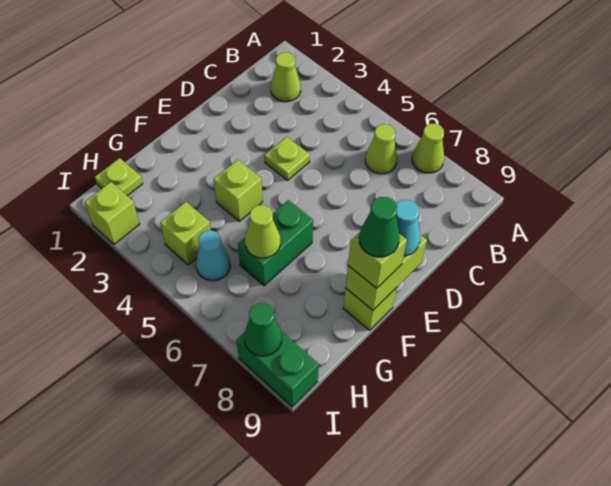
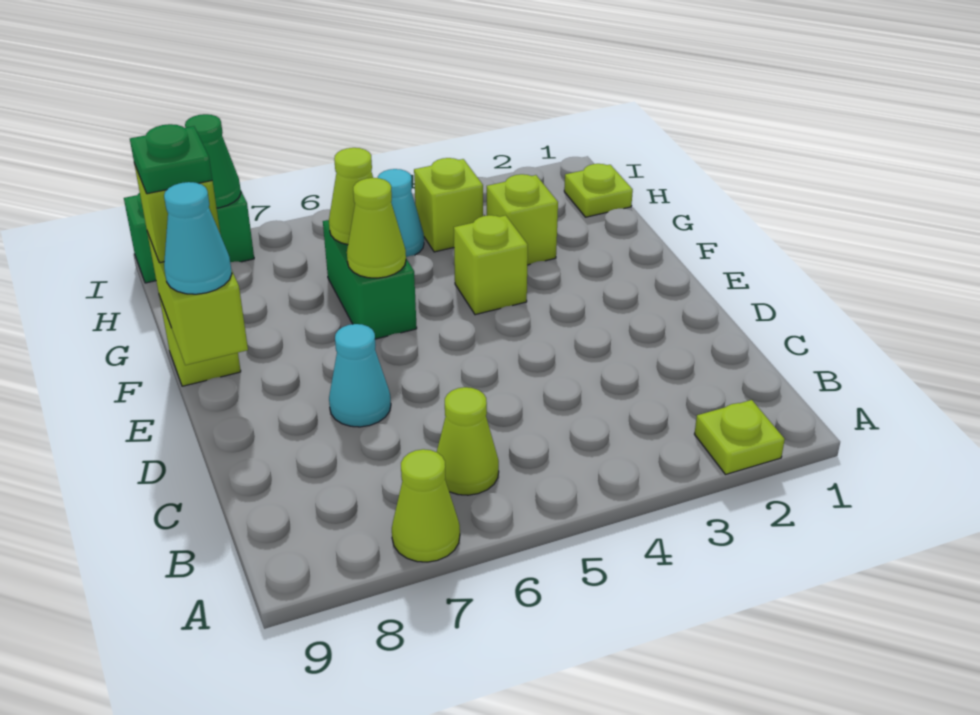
lime 1x1 cone [271,52,301,102] -> lime 1x1 cone moved to [347,178,406,278]
lime 1x1 plate [264,137,310,180] -> lime 1x1 plate moved to [695,400,785,474]
none -> cyan 1x1 cone [329,324,391,427]
green 1x1 cone [359,197,400,257] -> green 1x1 plate [130,124,212,194]
lime 1x1 brick [85,182,139,244] -> lime 1x1 brick moved to [487,174,558,265]

